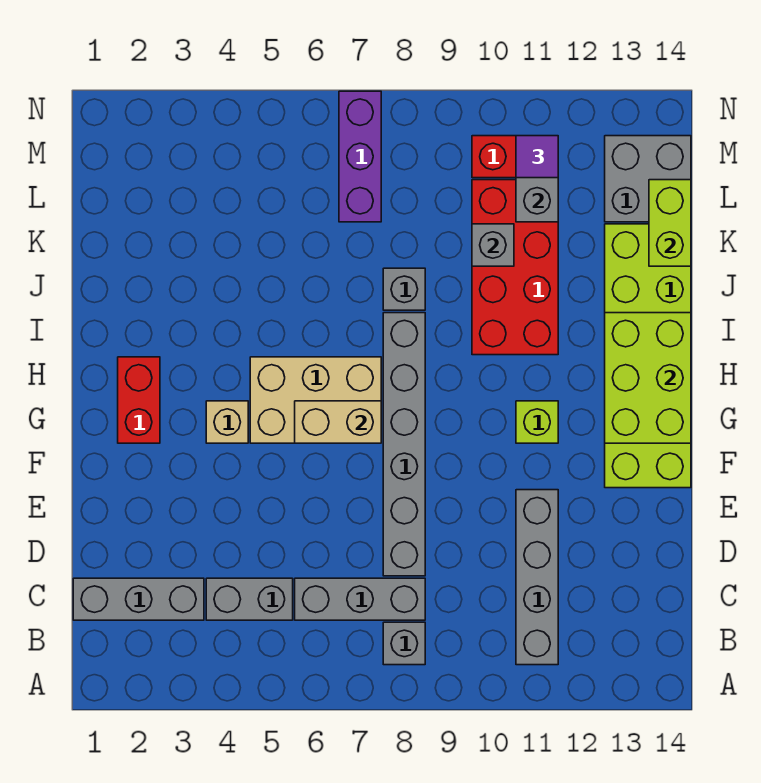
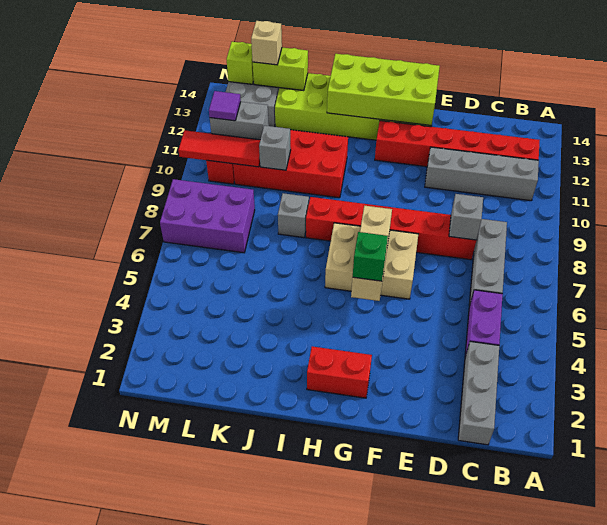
grey 1x1 brick [383,622,425,665] -> grey 1x1 brick moved to [449,194,483,240]
none -> red 1x6 brick [375,121,539,167]
grey 1x2 brick [206,578,293,620] -> purple 1x2 brick [465,290,503,357]
grey 1x6 brick [383,313,425,576] -> red 1x6 brick [306,197,476,260]
tan 1x1 brick [206,401,248,443] -> tan 1x1 brick moved to [251,21,282,65]
tan 2x3 brick [250,357,381,443] -> tan 2x3 brick turned to [325,223,418,299]
none -> green 1x1 brick [353,232,388,281]
tan 1x2 brick [295,401,381,443] -> tan 1x3 brick [351,206,392,301]
lime 1x1 brick [516,401,558,443] -> lime 1x1 brick moved to [227,42,254,84]
lime 2x3 brick [605,313,691,443] -> lime 2x4 brick [327,54,440,126]
purple 1x3 brick [339,91,381,222] -> purple 2x3 brick [160,179,255,253]
none -> red 1x3 tile [178,130,260,167]

